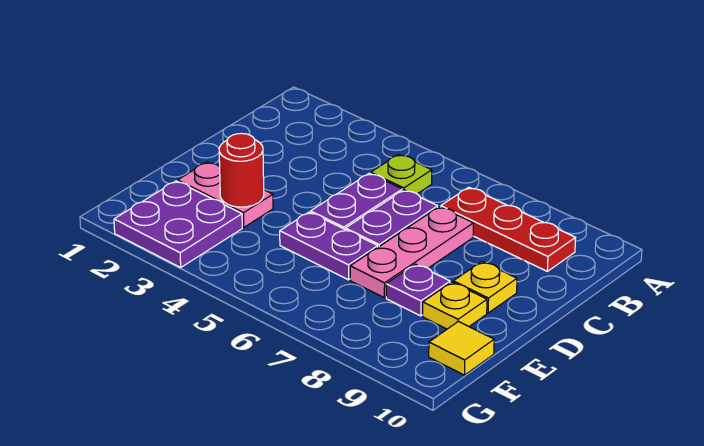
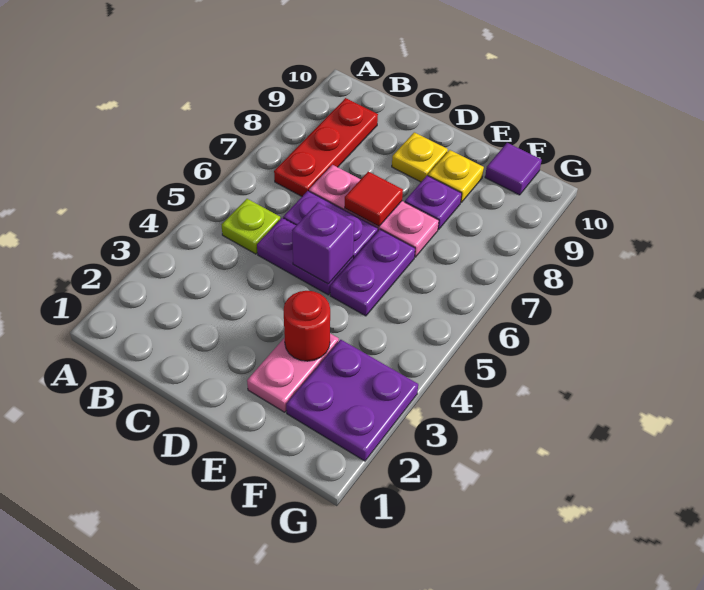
none -> purple 1x1 brick [292,203,354,284]
none -> red 1x1 tile [345,172,403,226]
yellow 1x1 tile [429,322,494,375] -> purple 1x1 tile [485,143,542,195]

